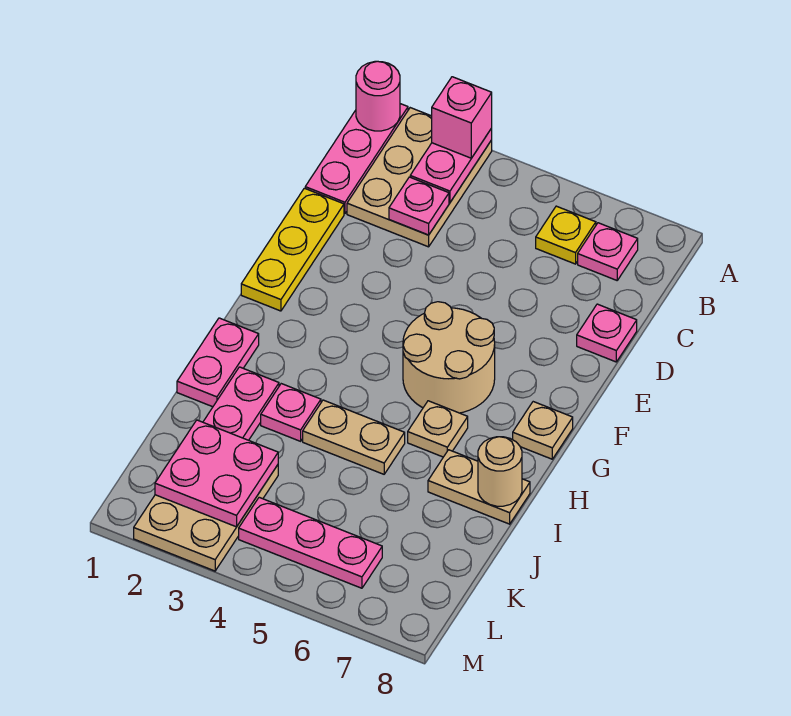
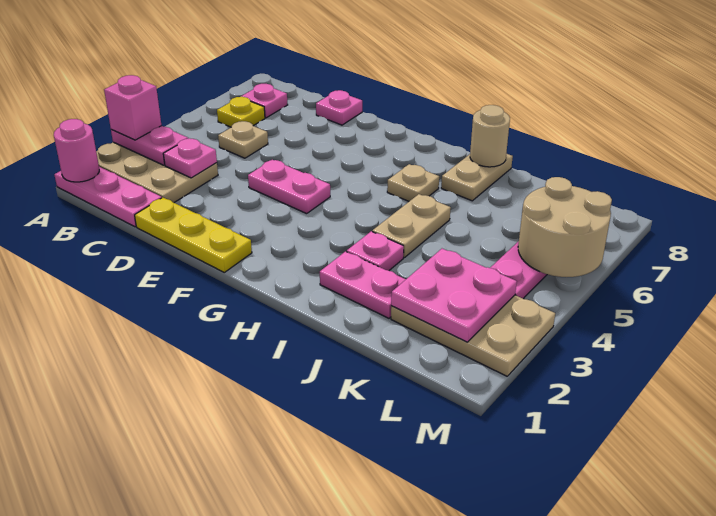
tan 2x2 round brick [403,302,495,413] -> tan 2x2 round brick moved to [518,177,612,277]
tan 1x1 plate [513,402,573,459] -> tan 1x1 plate moved to [218,121,268,158]
pink 1x2 plate [177,318,259,407] -> pink 1x2 plate moved to [248,160,330,214]

